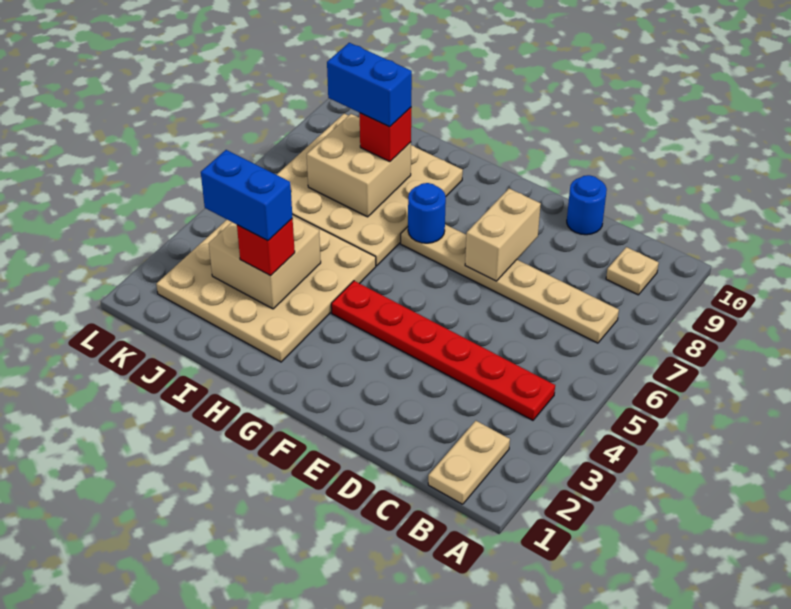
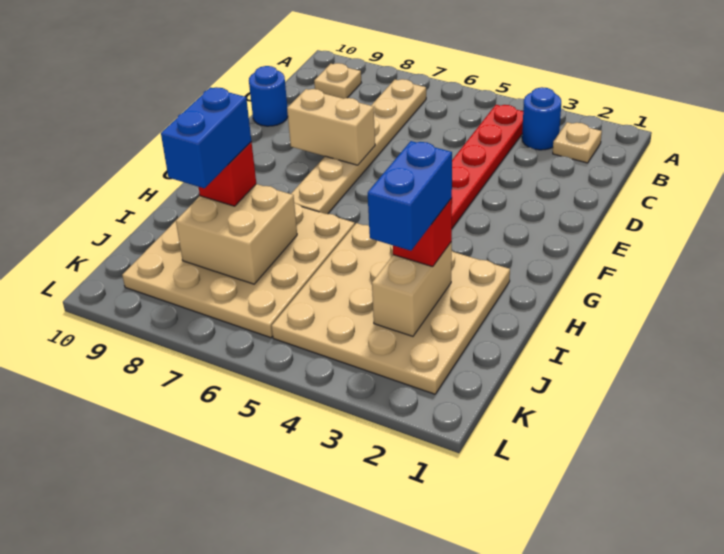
tan 1x2 plate [428,421,510,504] -> tan 1x1 plate [553,122,602,163]
blue 1x1 round brick [408,183,446,243] -> blue 1x1 round brick moved to [522,87,561,150]
tan 2x2 brick [209,216,321,309] -> tan 1x2 brick [372,242,452,336]

